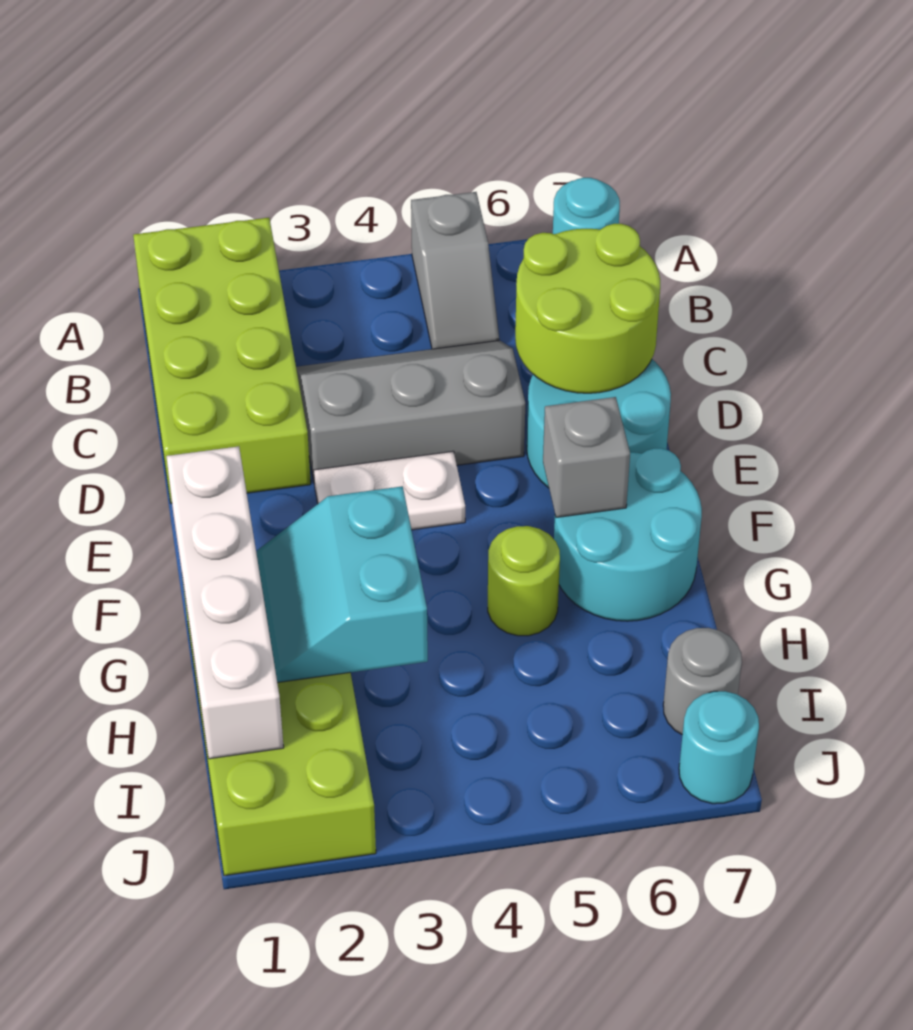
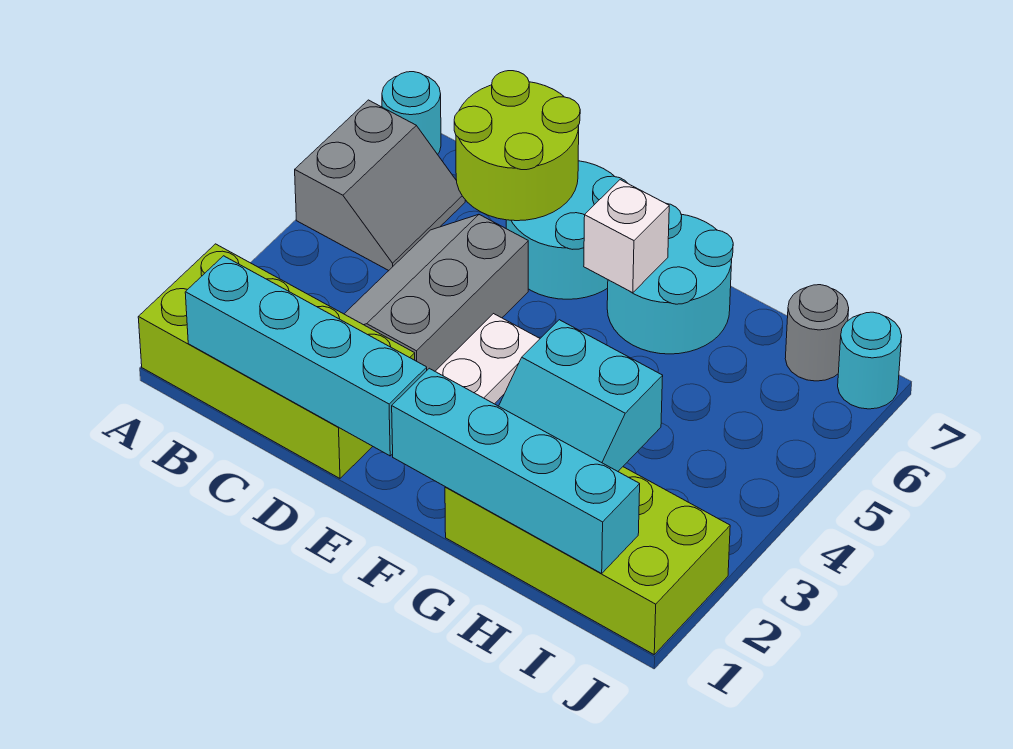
grey 1x2 slope [411,192,499,349] -> grey 2x2 slope [295,100,465,270]
none -> cyan 1x4 brick [185,256,427,456]
white 1x4 brick [166,446,284,759] -> cyan 1x4 brick [392,368,640,573]
grey 1x1 brick [543,397,630,517] -> white 1x1 brick [584,180,669,293]
lime 1x1 round brick [488,526,560,636] -> none

